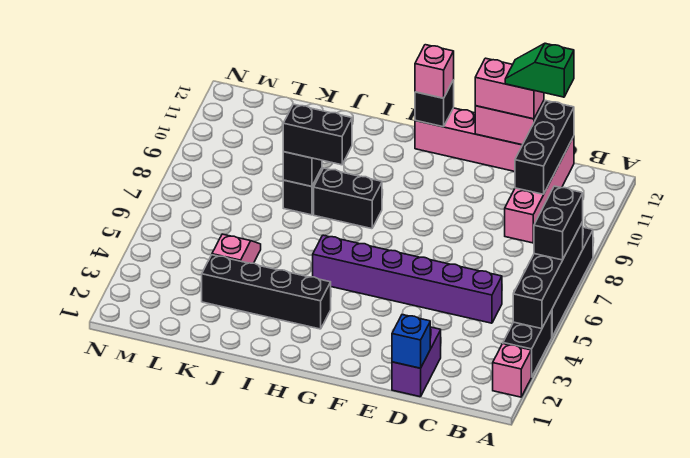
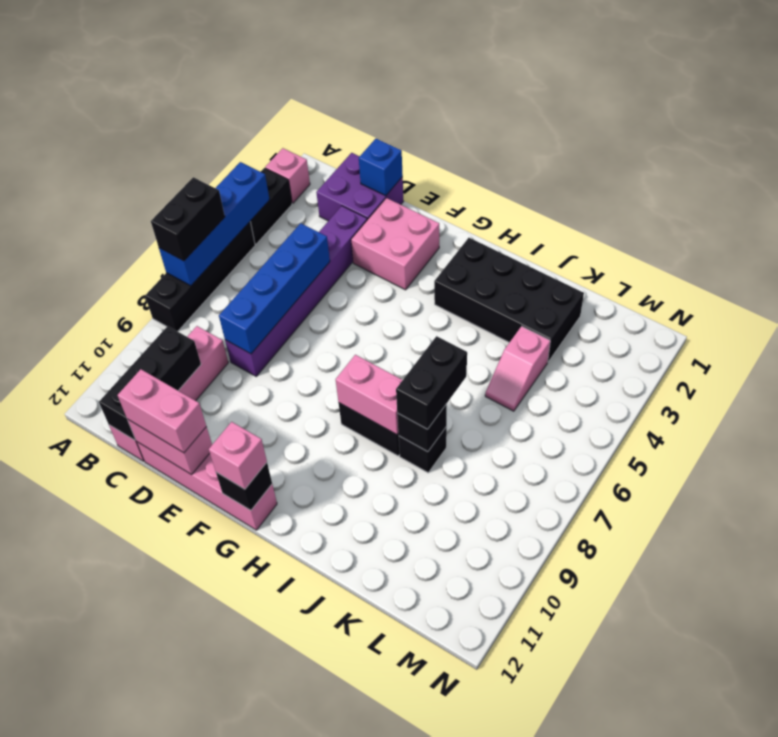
black 1x4 brick [513,222,583,329] -> blue 1x4 brick [159,162,270,286]
purple 1x6 brick [313,235,502,323] -> purple 1x6 brick turned to [225,206,367,376]
green 1x2 slope [505,43,574,97] -> none
purple 1x2 brick [392,327,441,397] -> purple 2x2 brick [316,153,403,221]
none -> blue 1x4 brick [219,223,330,354]
none -> pink 2x2 brick [351,198,439,290]
black 1x4 brick [202,255,331,329] -> black 2x4 brick [434,238,584,362]
none -> pink 1x2 brick [336,355,402,435]
black 1x2 brick [283,104,352,165] -> black 1x2 brick turned to [396,336,467,429]

